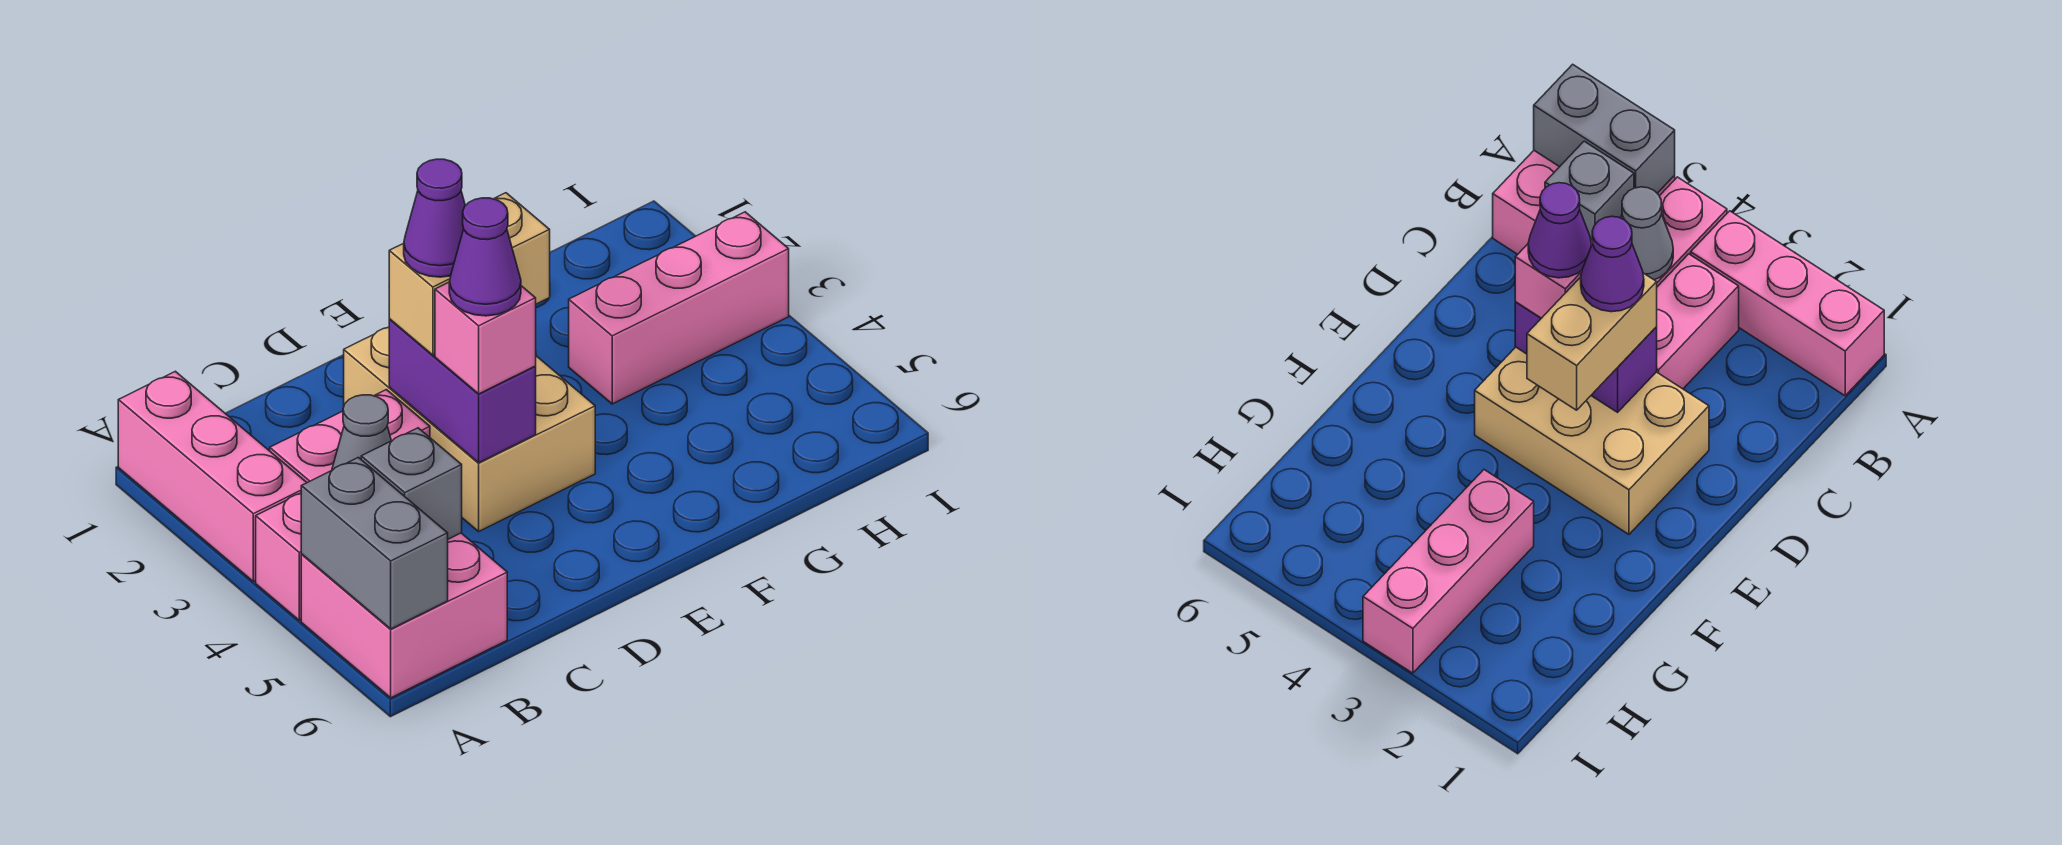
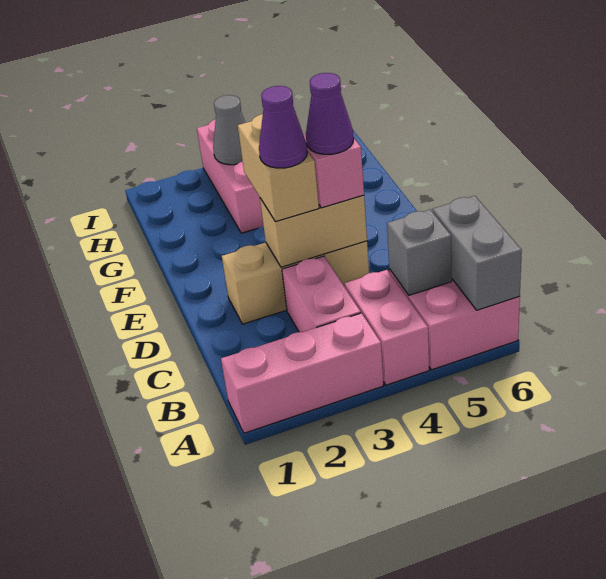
grey 1x2 brick [301,457,448,629] -> grey 1x2 brick turned to [432,196,522,310]
grey 1x1 cone [332,395,391,470] -> grey 1x1 cone moved to [213,95,245,165]
tan 2x3 brick [344,327,595,531] -> tan 1x3 brick [222,241,369,324]
purple 1x2 brick [389,319,536,463] -> tan 1x2 brick [260,195,367,267]

